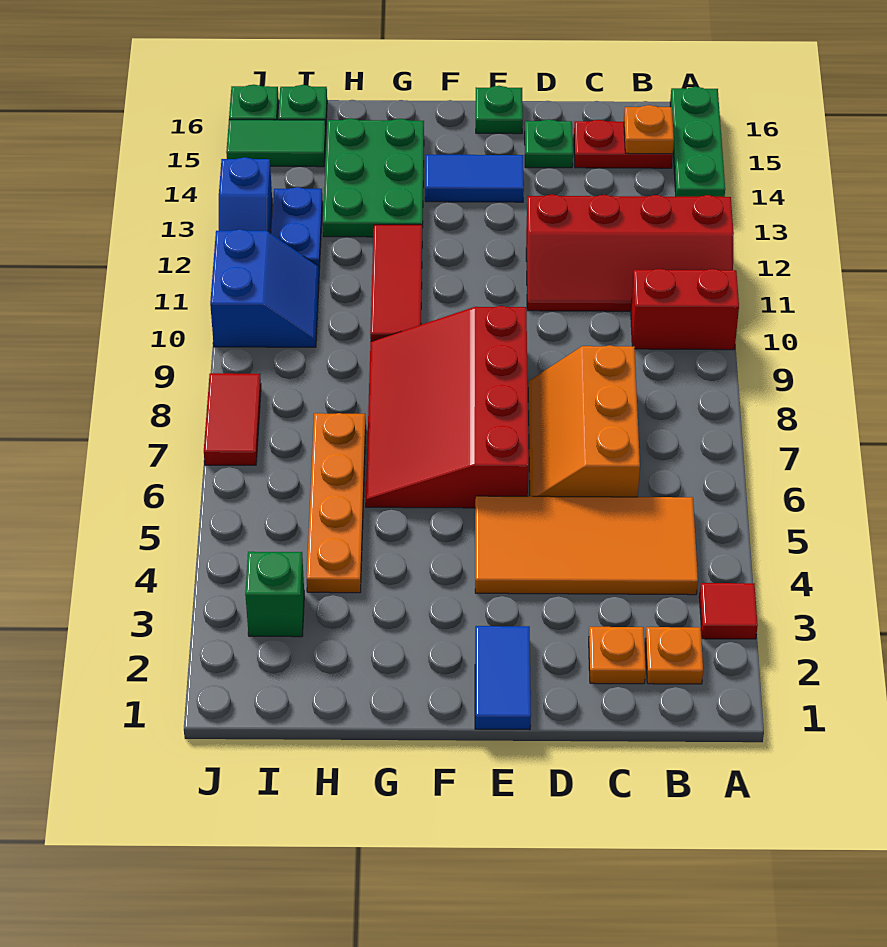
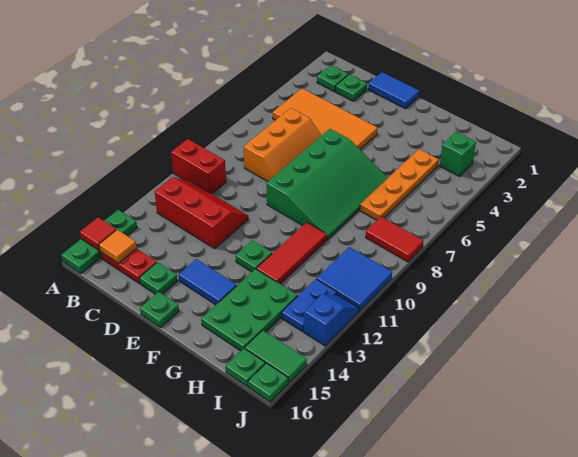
red 1x1 tile [699,583,758,639] -> red 1x1 tile moved to [80,217,116,250]
red 2x4 slope [526,194,734,311] -> red 2x3 slope [155,177,248,249]
orange 1x1 plate [645,627,703,684] -> green 1x1 plate [317,65,349,92]
orange 1x1 plate [624,105,674,154] -> orange 1x1 tile [99,230,137,263]
orange 1x1 plate [589,627,646,684] -> green 1x1 plate [336,74,367,101]
blue 1x2 tile [475,626,531,730] -> blue 1x2 tile turned to [368,72,419,109]
red 3x4 slope [366,306,529,508] -> green 3x4 slope [266,129,388,240]
none -> green 1x1 plate [236,240,272,272]
blue 2x2 slope [210,229,319,347] -> blue 2x2 tile [317,247,392,311]
red 1x2 tile [204,373,261,465] -> red 1x2 tile turned to [366,217,423,262]

